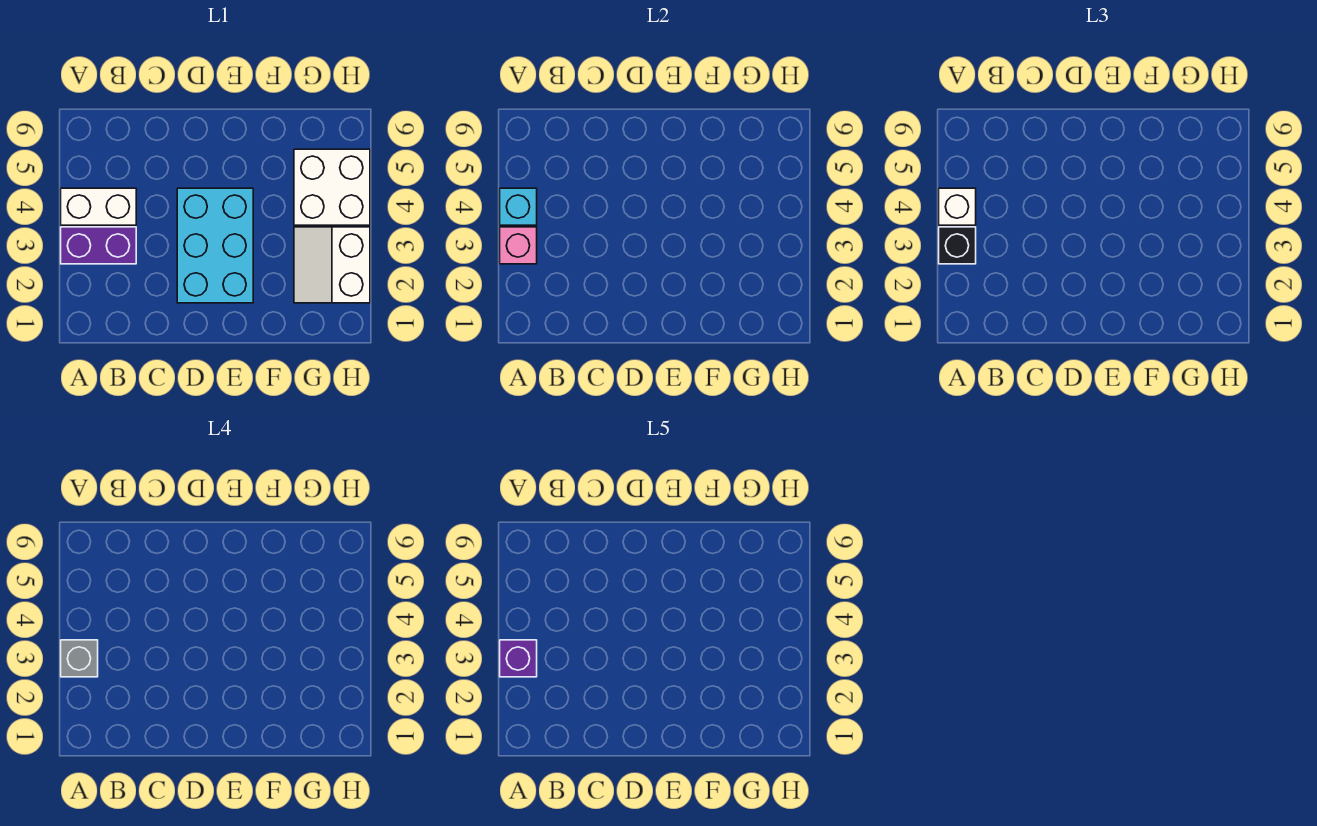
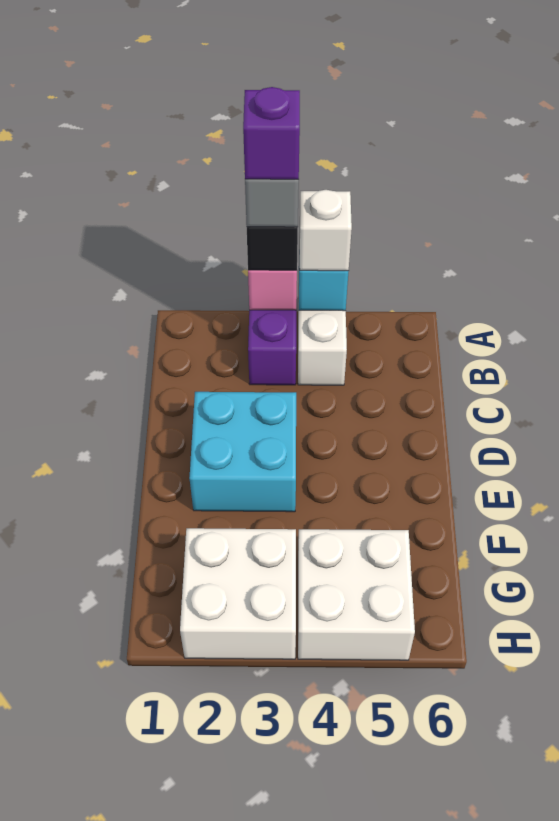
cyan 2x3 brick [177,188,253,303] -> cyan 2x2 brick [189,392,296,512]
white 2x2 slope [294,227,370,303] -> white 2x2 brick [180,528,296,659]

